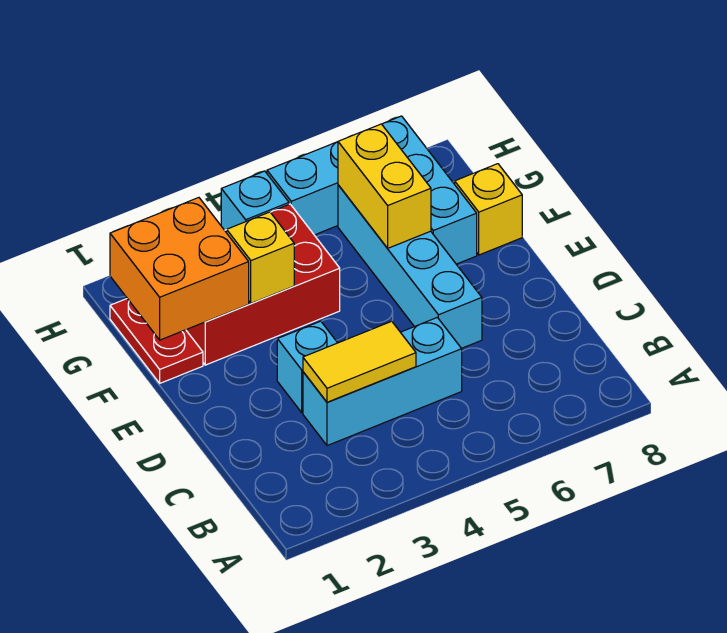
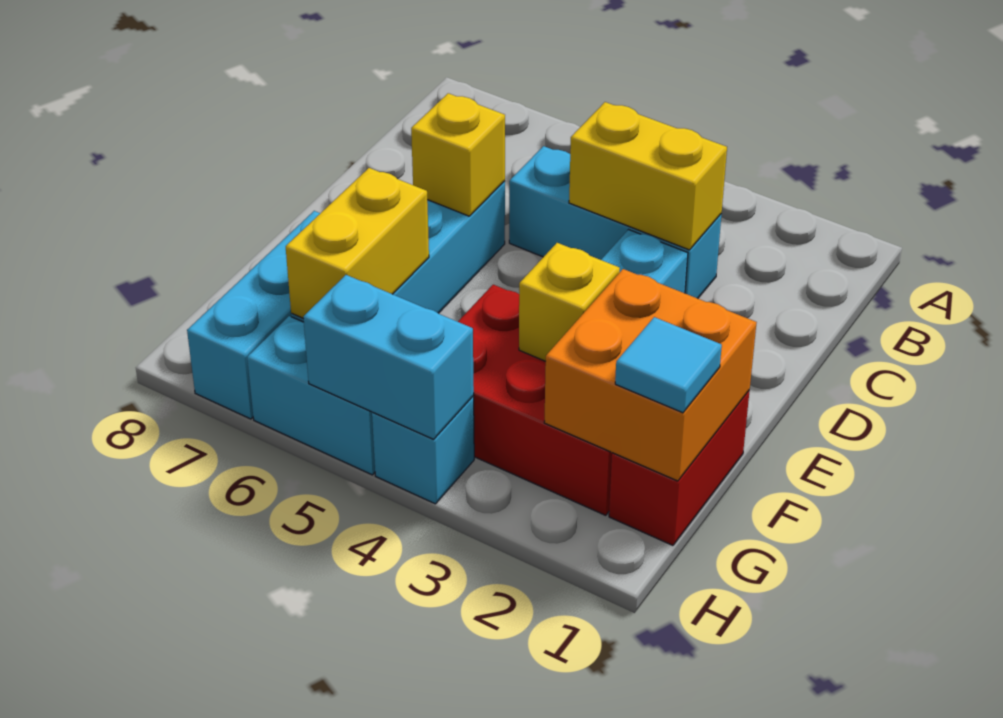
yellow 1x2 tile [303,321,416,402] -> yellow 1x2 brick [569,102,727,250]
red 1x2 plate [110,299,203,383] -> red 1x2 brick [609,390,750,545]
yellow 1x1 brick [455,164,522,255] -> yellow 1x1 brick moved to [411,93,505,216]
none -> cyan 1x1 tile [615,317,722,413]
none -> cyan 1x2 brick [303,275,474,439]

